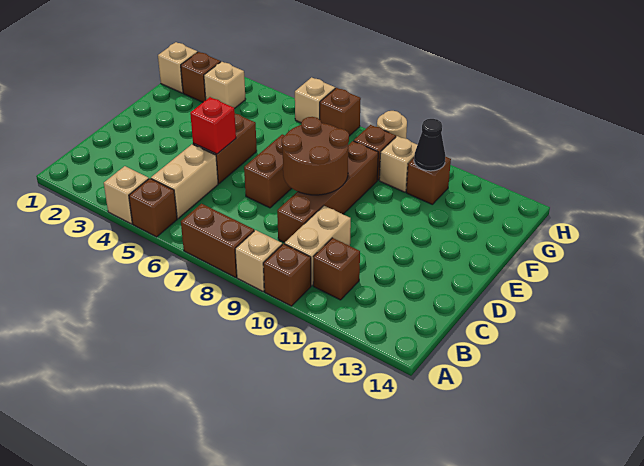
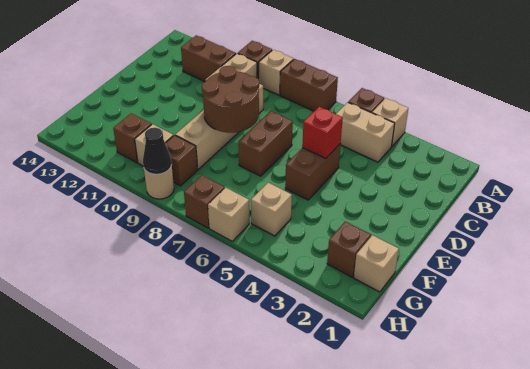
tan 1x2 brick [151,144,218,219] -> tan 1x2 brick turned to [336,102,395,162]
brown 1x1 brick [313,238,360,300] -> brown 1x2 brick [181,35,236,81]
brown 1x4 brick [277,141,378,243] -> tan 1x4 brick [175,84,263,169]
tan 1x1 brick [204,62,246,109] -> tan 1x1 brick moved to [251,183,292,236]
black 1x1 cone [414,119,446,171] -> black 1x1 cone moved to [143,128,172,174]

